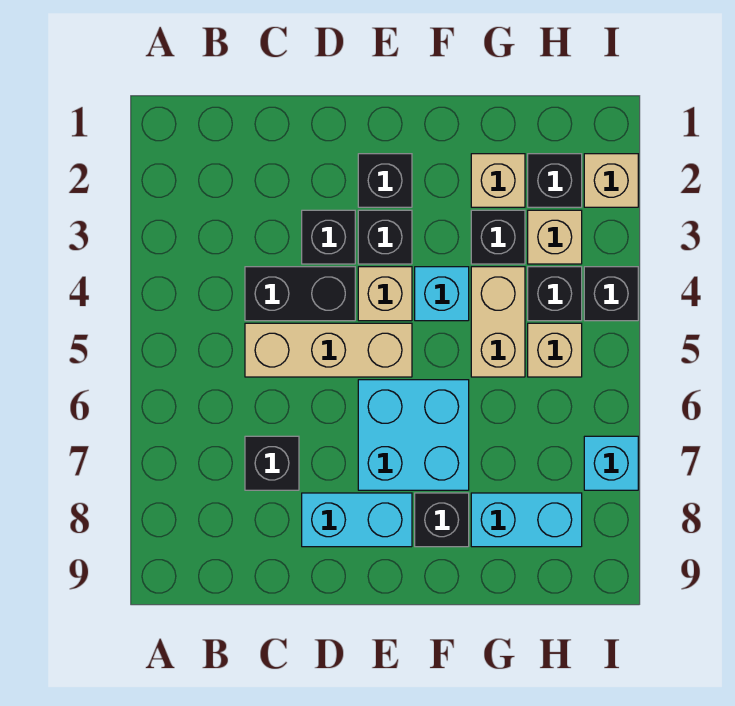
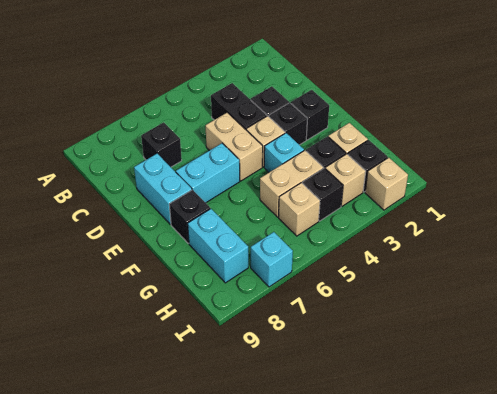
tan 1x3 brick [245,323,412,377] -> tan 1x2 brick [205,113,263,181]
cyan 2x2 brick [358,380,469,490] -> cyan 1x2 brick [176,143,240,203]
black 1x1 brick [584,267,638,321] -> none

